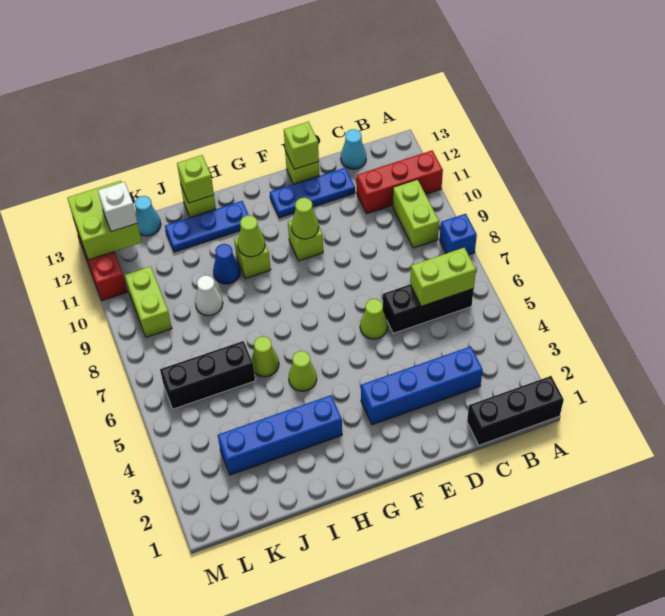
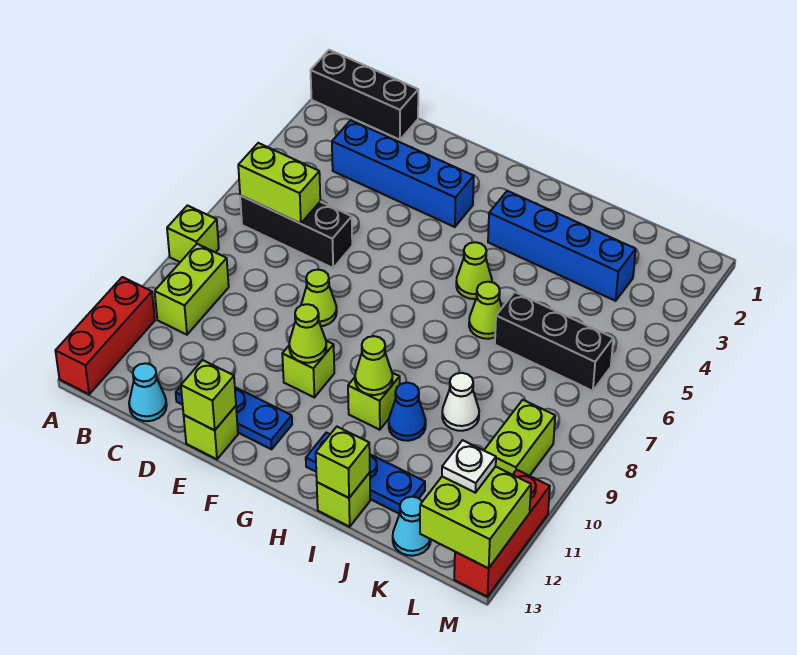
blue 1x1 brick [440,214,477,255] -> lime 1x1 brick [167,206,219,262]
red 1x3 brick [357,150,443,214] -> red 1x3 brick turned to [56,277,155,394]
lime 1x1 cone [360,299,388,339] -> lime 1x1 cone moved to [301,269,337,326]
white 1x1 brick [98,182,137,232] -> white 1x1 plate [442,440,496,493]

